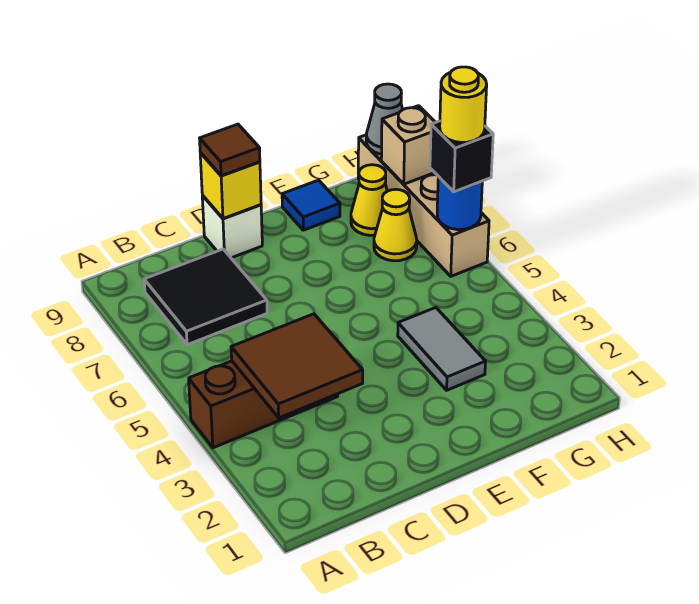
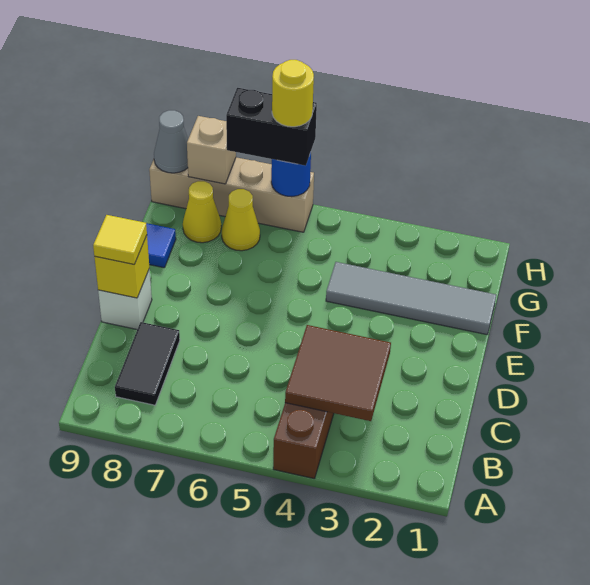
black 2x2 tile [144,249,267,345] -> black 1x2 tile [115,322,180,405]
brown 1x1 tile [200,124,260,176] -> yellow 1x1 tile [93,215,147,264]
grey 1x2 tile [398,308,486,390] -> grey 1x4 tile [326,262,496,335]
black 1x1 brick [430,121,493,192] -> black 1x2 brick [226,88,317,166]

